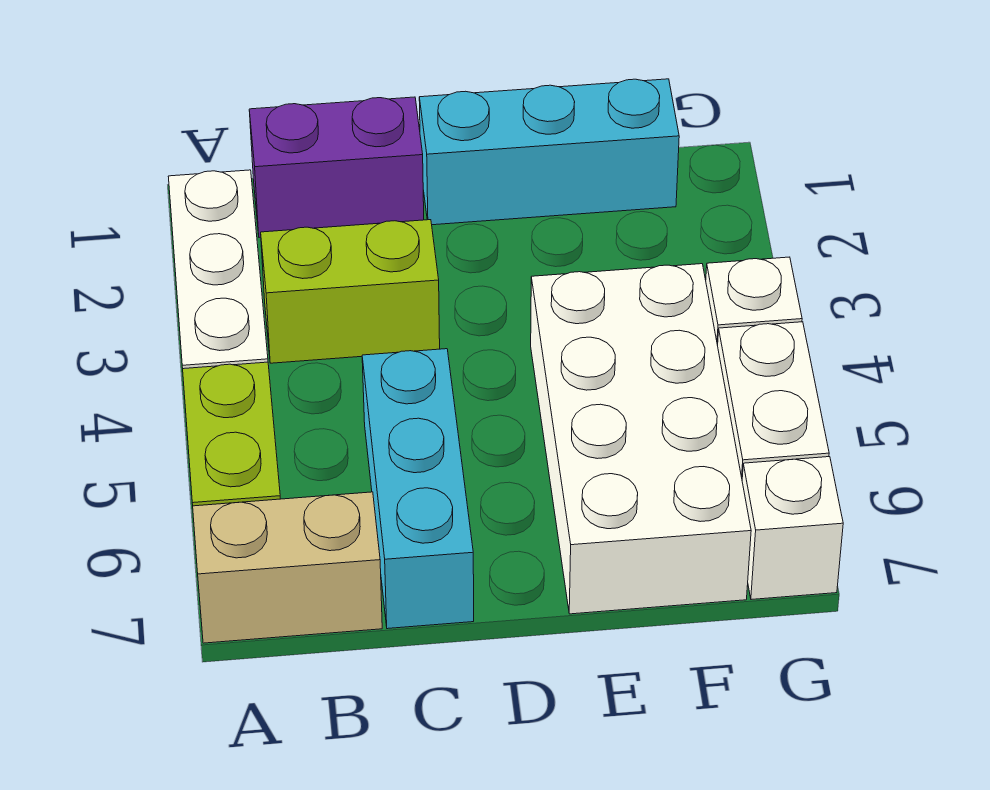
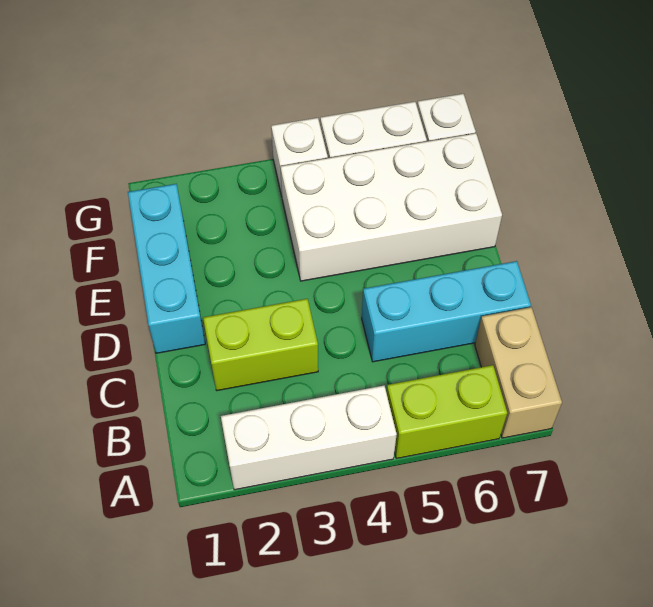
purple 1x2 brick [249,97,424,237] -> none
lime 1x2 brick [261,220,440,363] -> lime 1x2 brick turned to [203,299,318,391]

